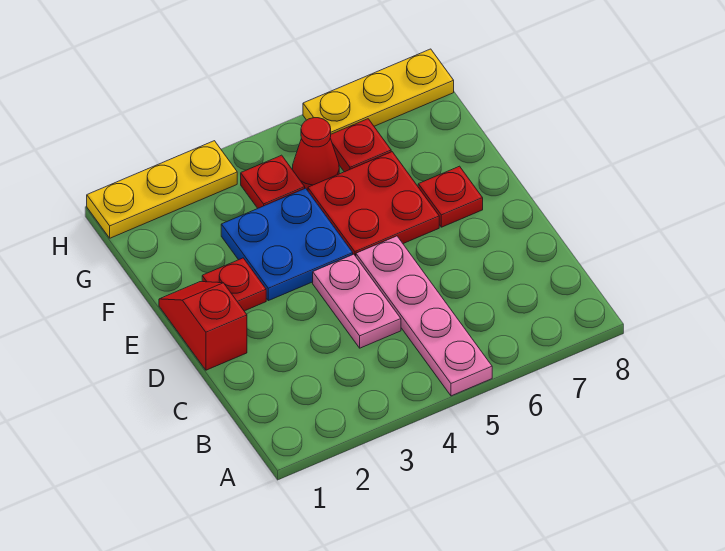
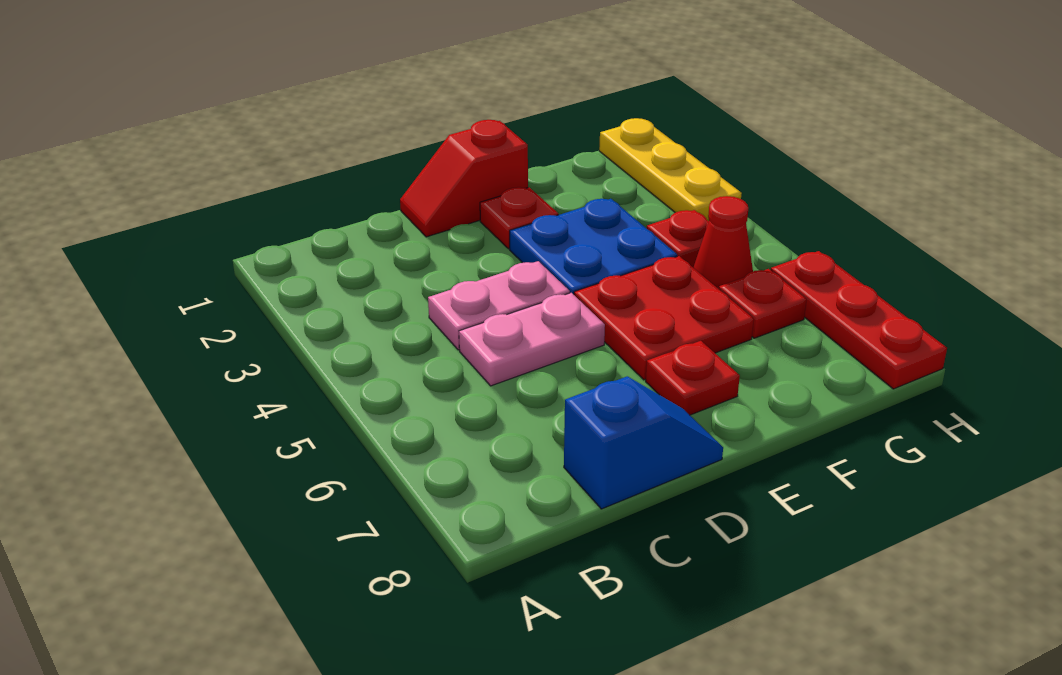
pink 1x4 plate [356,236,492,396] -> pink 1x2 plate [459,293,605,386]
none -> blue 1x2 slope [564,376,723,509]
red 1x2 slope [159,282,247,370] -> red 1x2 slope turned to [400,120,528,237]
yellow 1x3 plate [303,49,454,134] -> red 1x3 plate [771,251,947,389]

